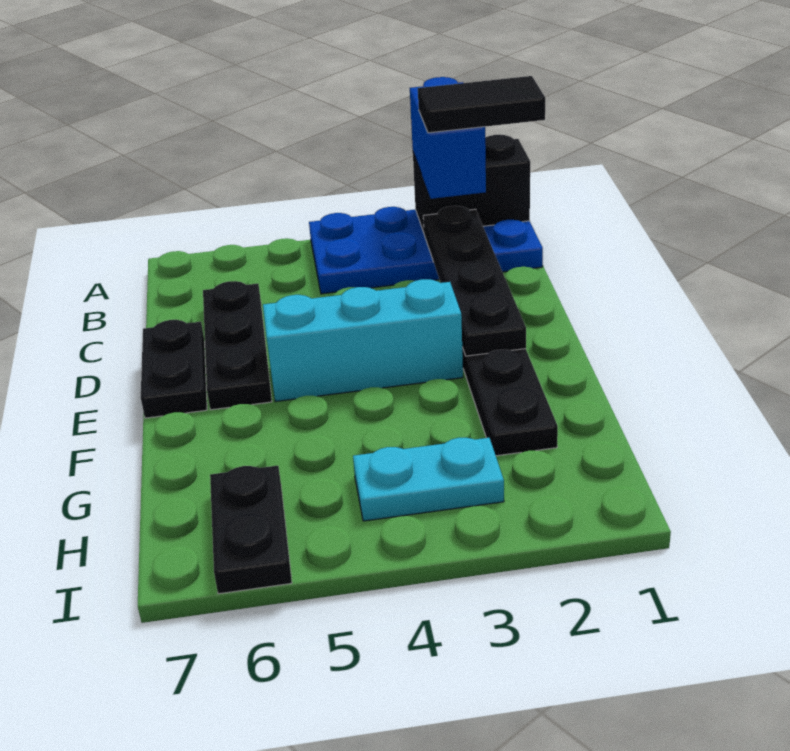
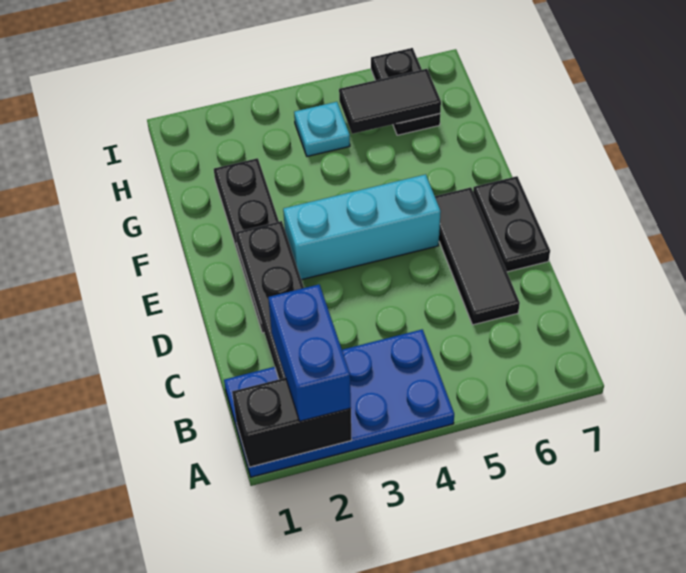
black 1x2 tile [418,76,545,133] -> black 1x2 tile moved to [339,69,441,134]
black 1x3 plate [203,281,272,410] -> black 1x3 tile [435,187,520,325]
cyan 1x2 plate [353,438,504,521] -> cyan 1x1 plate [294,102,350,156]

